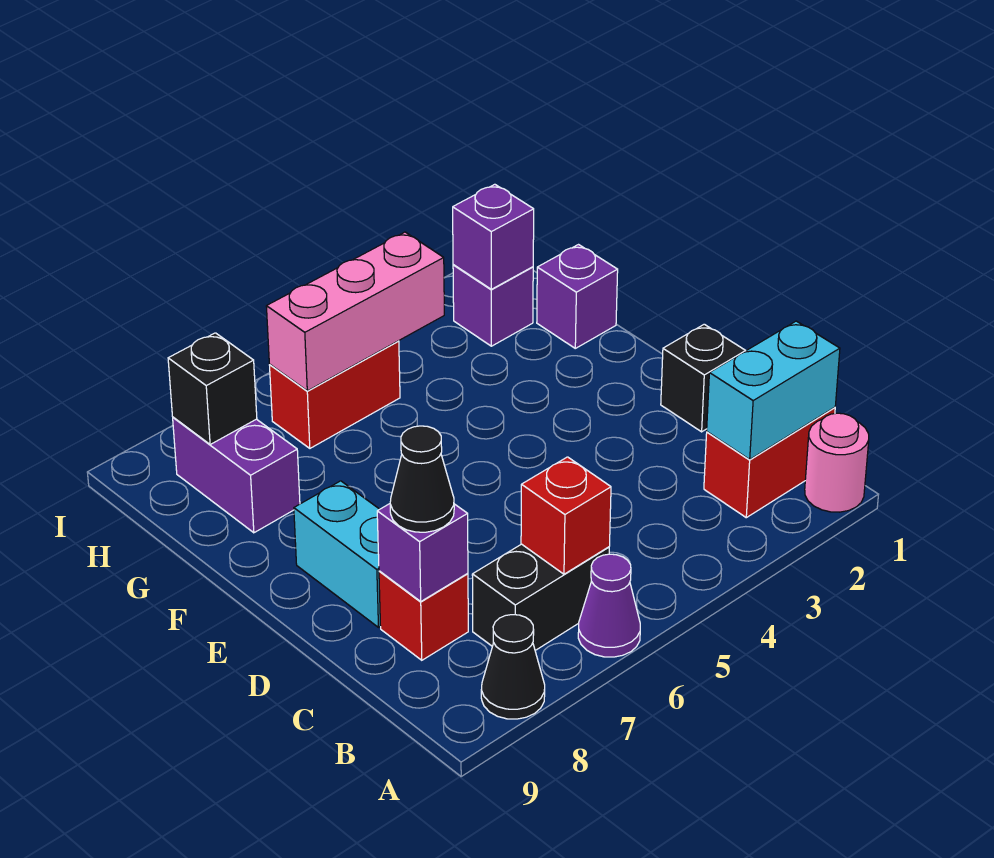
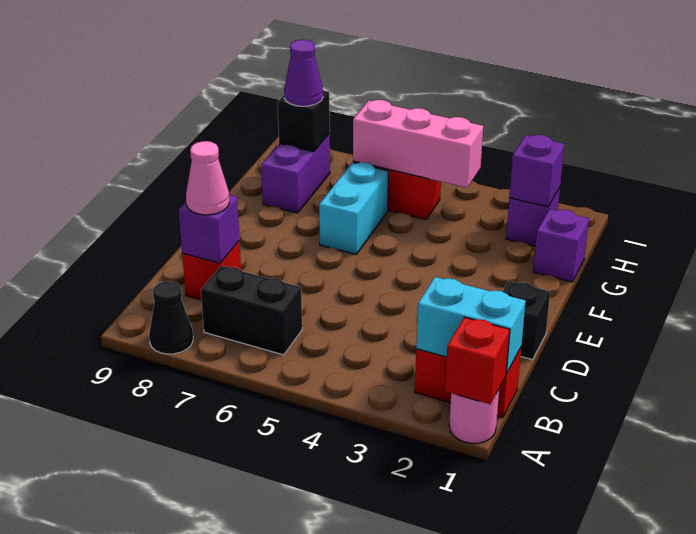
purple 1x1 cone [578,554,640,657] -> purple 1x1 cone moved to [284,40,323,106]
red 1x1 brick [521,457,611,574] -> red 1x1 brick moved to [445,317,510,404]
black 1x1 cone [390,426,454,532] -> pink 1x1 cone [186,141,229,215]
cyan 1x2 brick [294,481,380,627] -> cyan 1x2 brick moved to [319,162,388,254]

